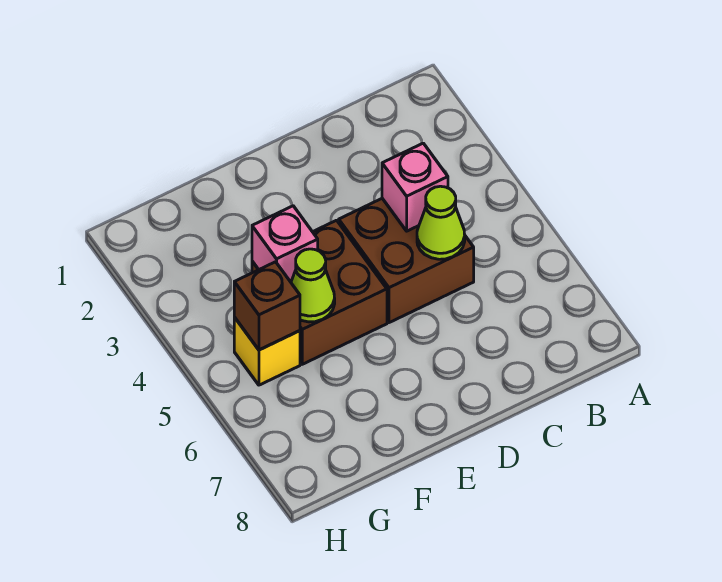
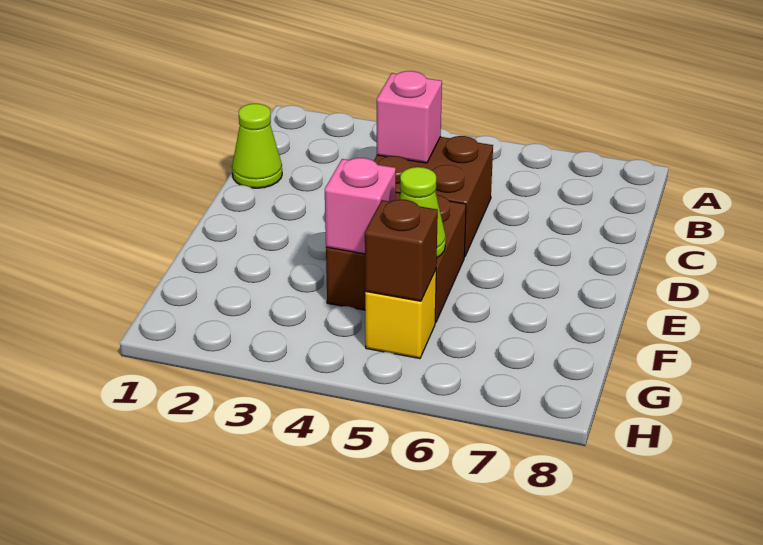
lime 1x1 cone [417,186,465,259] -> lime 1x1 cone moved to [232,104,282,188]

